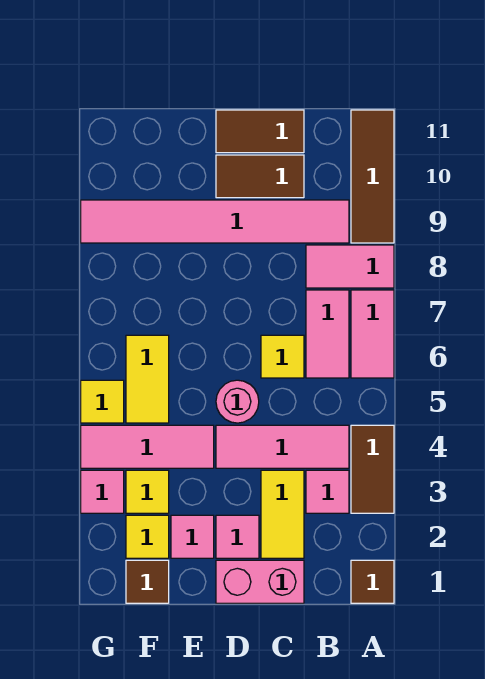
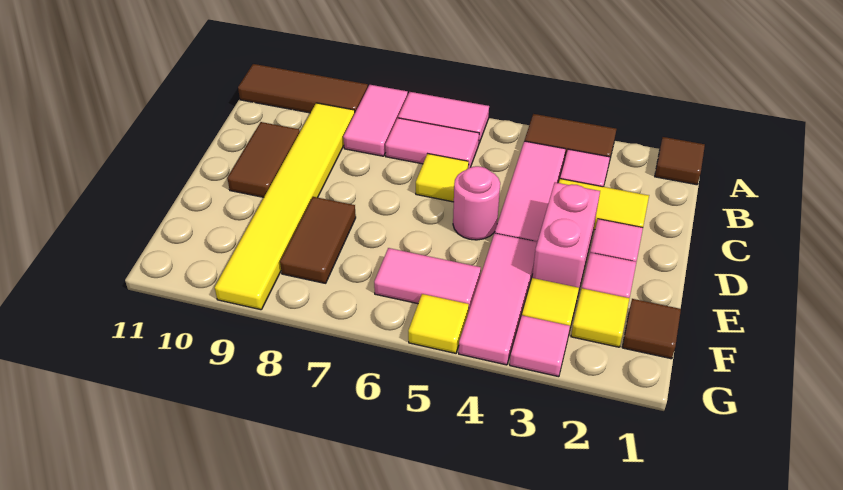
pink 1x6 tile [81,200,349,243] -> yellow 1x6 tile [215,103,355,310]
pink 1x2 brick [216,560,304,603] -> pink 1x2 brick moved to [532,182,600,293]
brown 1x2 tile [216,110,304,153] -> brown 1x2 tile moved to [280,197,356,283]
yellow 1x2 tile [126,335,169,423] -> pink 1x2 tile [374,248,481,312]

